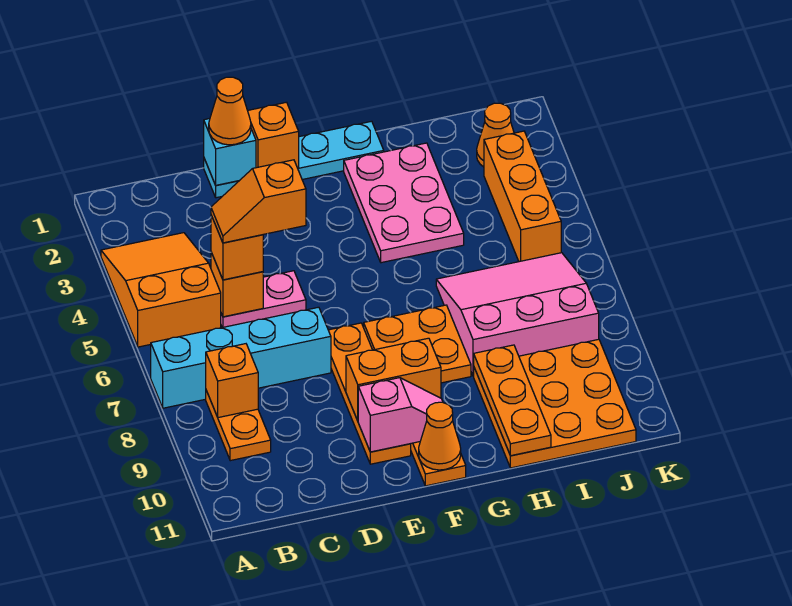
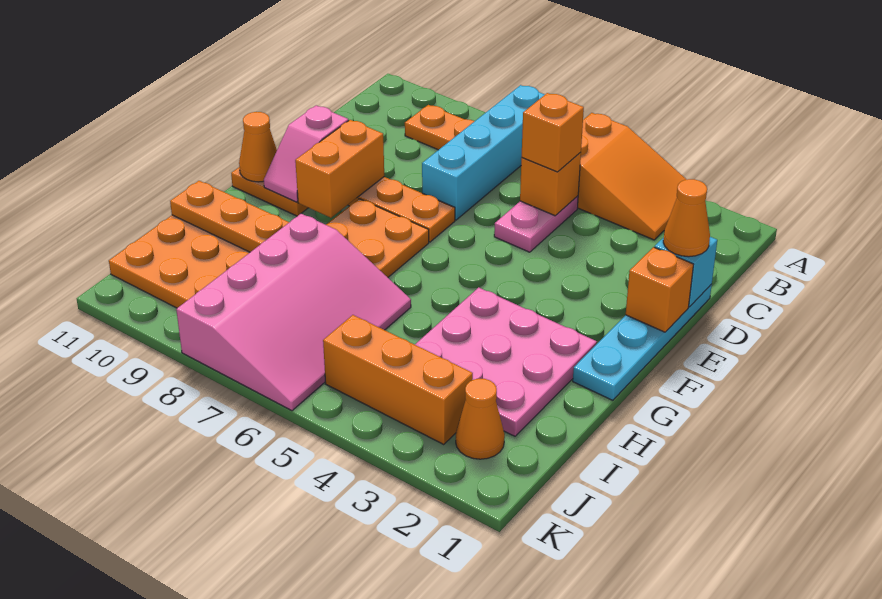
orange 1x1 brick [206,344,258,418] -> none
orange 1x2 slope [211,160,306,243] -> none
pink 2x3 plate [344,143,464,263] -> pink 3x3 plate [415,287,597,436]
pink 3x3 slope [436,253,599,376] -> pink 3x4 slope [176,214,411,411]

